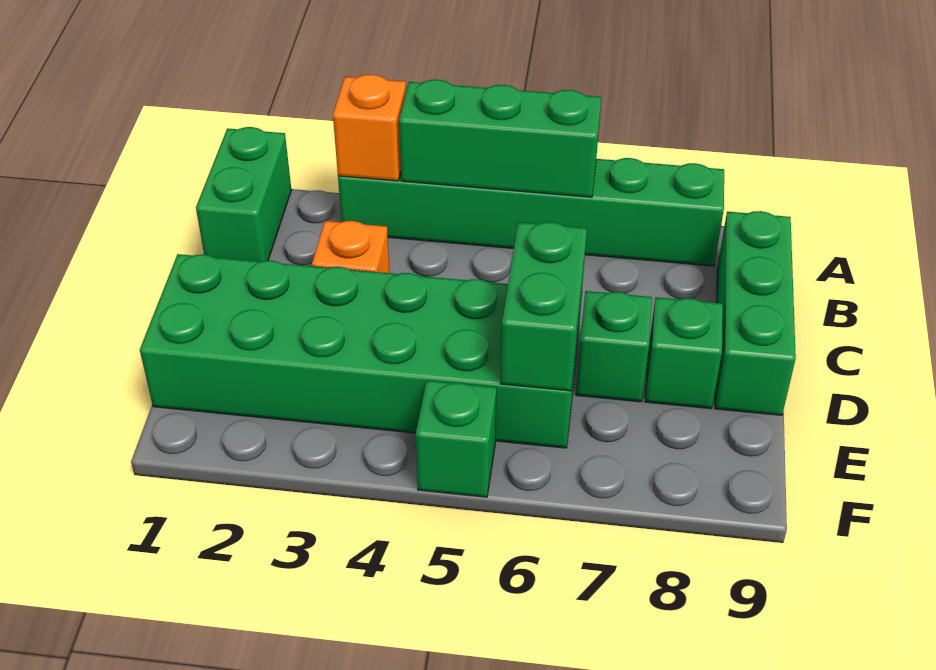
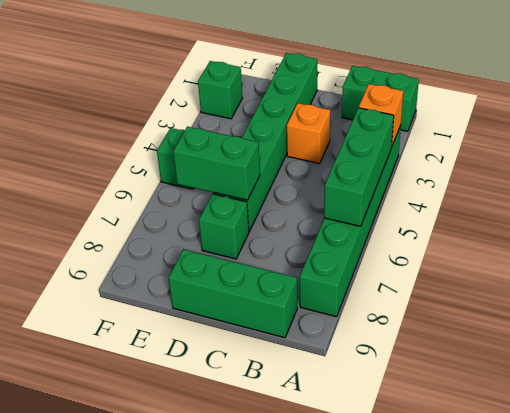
green 2x6 brick [140,254,582,448] -> green 1x6 brick [213,53,317,231]
green 1x1 brick [645,297,723,408] -> green 1x1 brick moved to [198,61,242,119]

